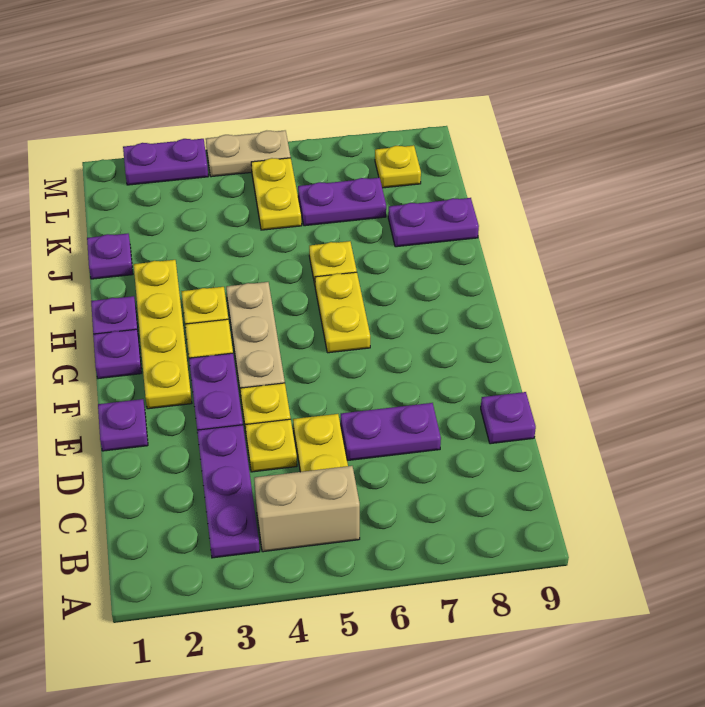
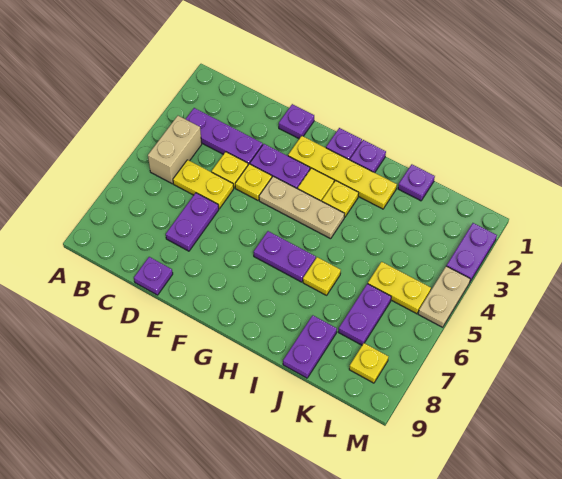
yellow 1x2 plate [315,272,370,353] -> purple 1x2 plate [254,231,316,282]

